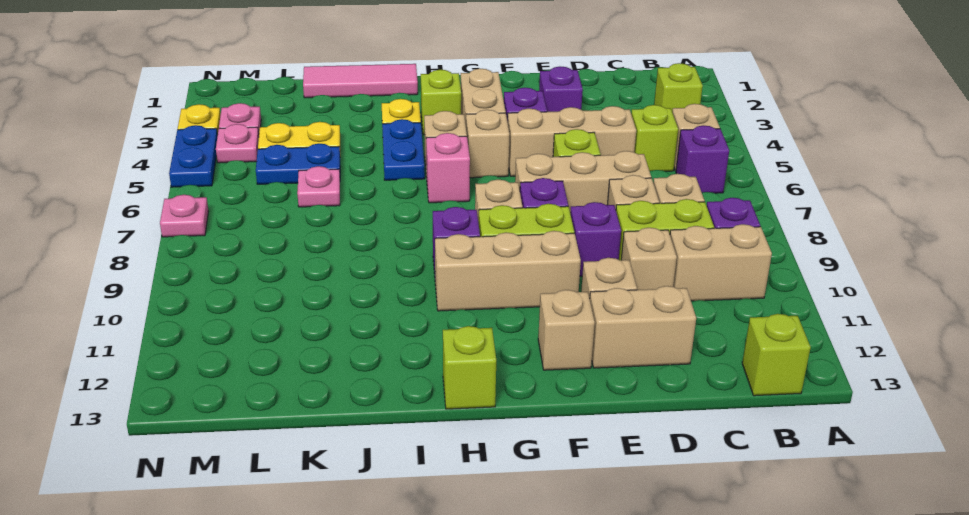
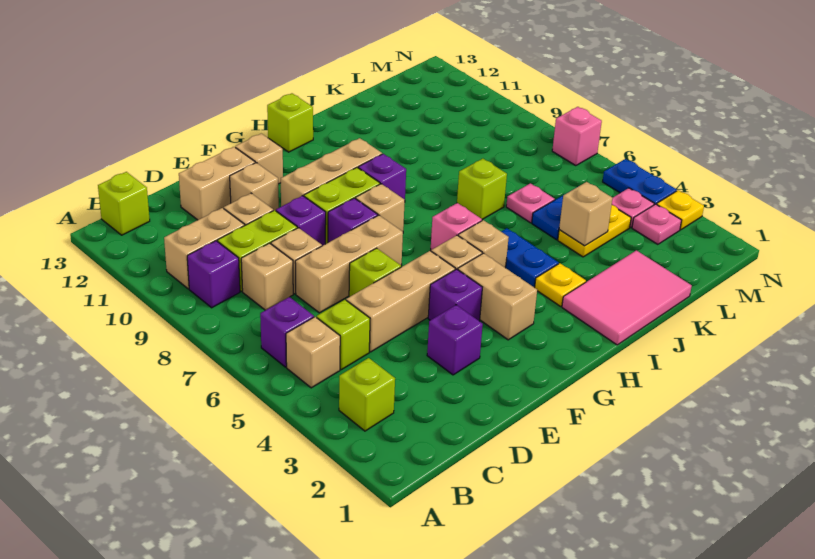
lime 1x1 brick [421,70,461,135] -> lime 1x1 brick moved to [457,159,507,219]
pink 1x3 tile [303,64,418,98] -> pink 2x3 tile [562,250,692,345]
none -> tan 1x1 brick [559,182,613,246]
pink 1x1 plate [160,195,209,237] -> pink 1x1 brick [552,107,602,166]

